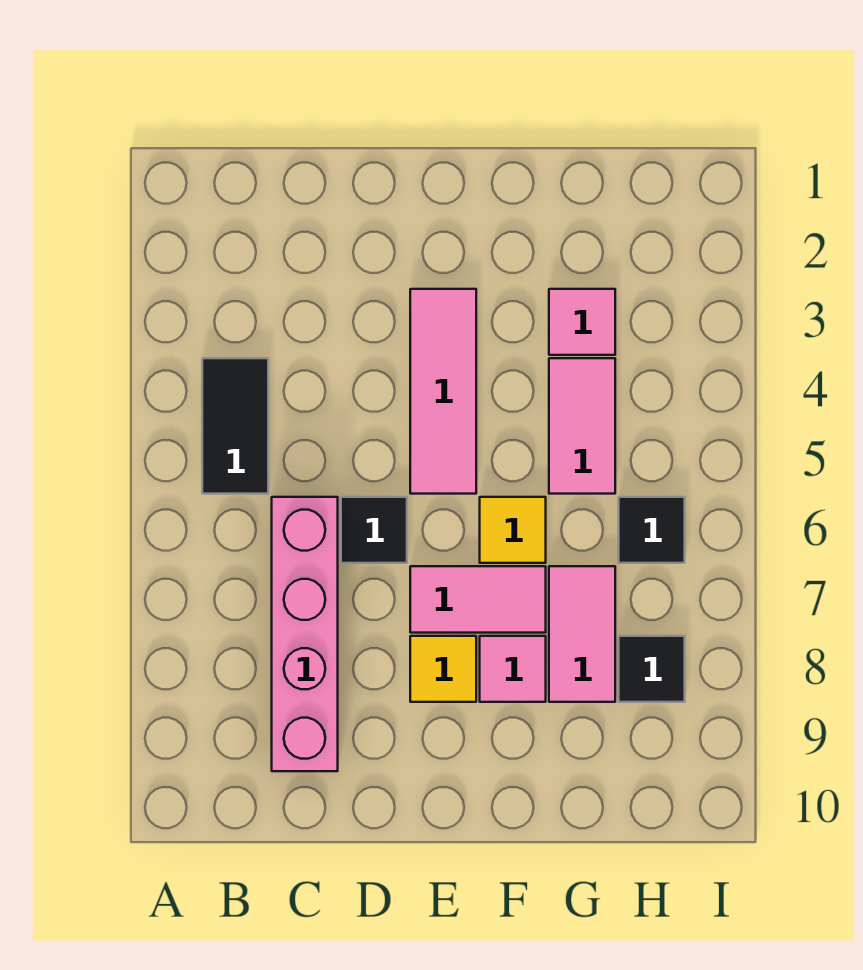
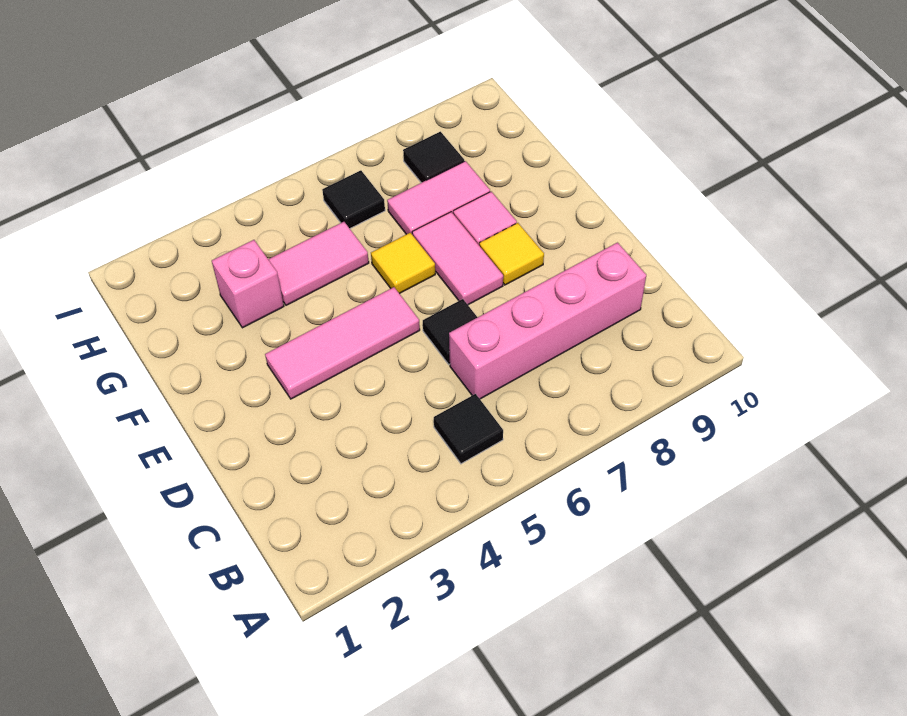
black 1x2 tile [202,358,268,494] -> black 1x1 tile [434,394,503,464]
pink 1x1 tile [549,289,615,355] -> pink 1x1 brick [212,240,284,328]

